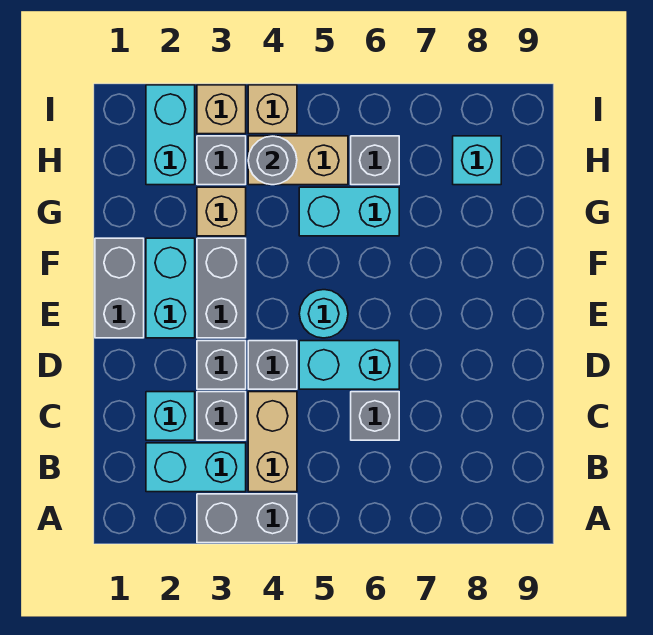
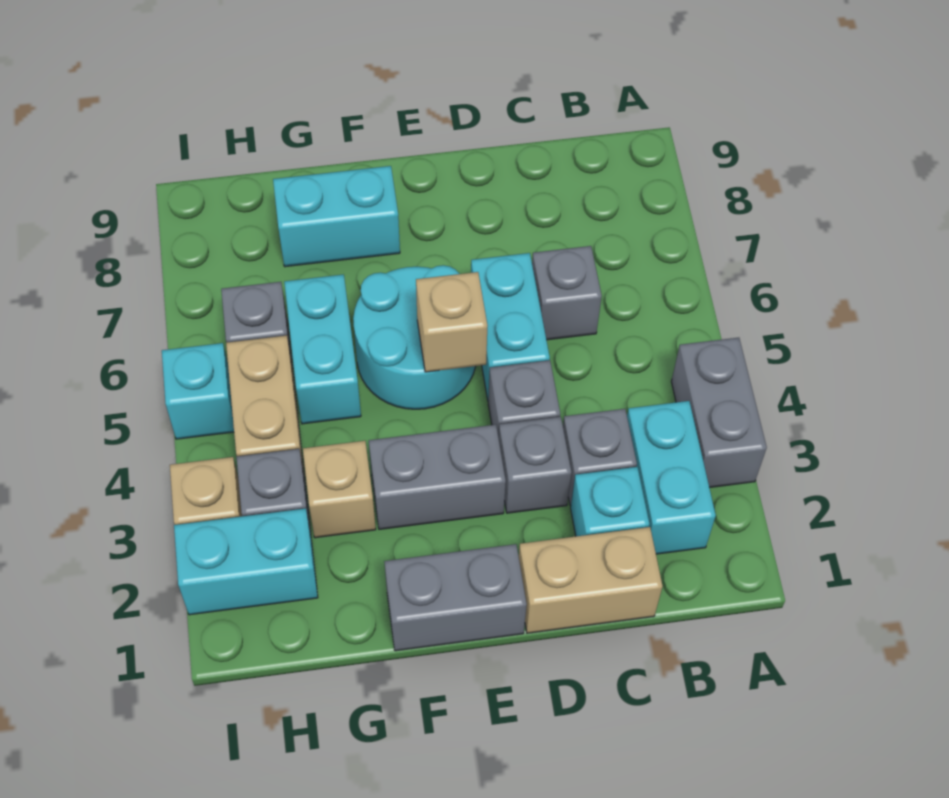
tan 1x2 brick [248,392,297,492] -> tan 1x2 brick moved to [519,527,662,633]
cyan 1x2 brick [146,238,195,338] -> cyan 1x2 brick moved to [273,166,400,267]
cyan 1x1 round brick [299,290,348,338] -> cyan 2x2 round brick [353,265,476,409]
grey 1x1 round brick [248,136,297,185] -> none
cyan 1x1 brick [453,136,501,185] -> cyan 1x1 brick moved to [162,343,234,439]
tan 1x1 brick [248,85,297,134] -> tan 1x1 brick moved to [416,272,488,372]

